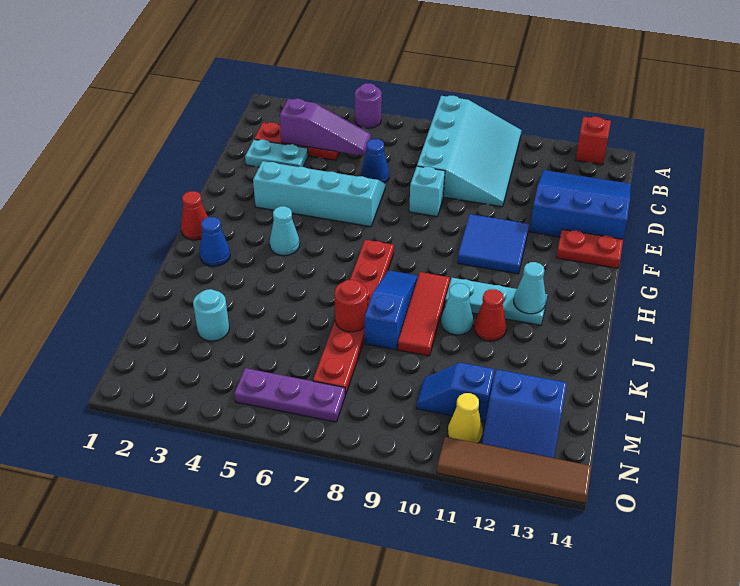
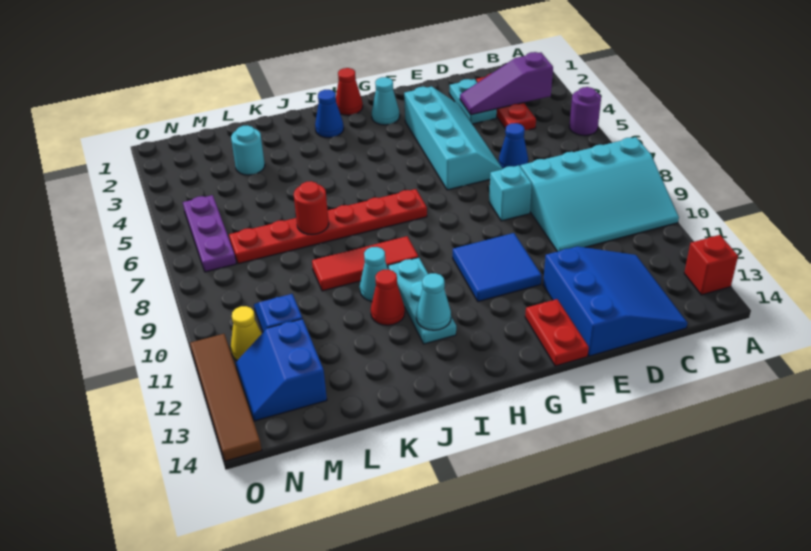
purple 1x3 slope [280,99,371,156] -> purple 1x3 slope turned to [460,52,553,115]
cyan 1x1 cone [270,206,300,256] -> cyan 1x1 cone moved to [372,77,400,125]
blue 1x3 slope [365,270,418,350] -> none

